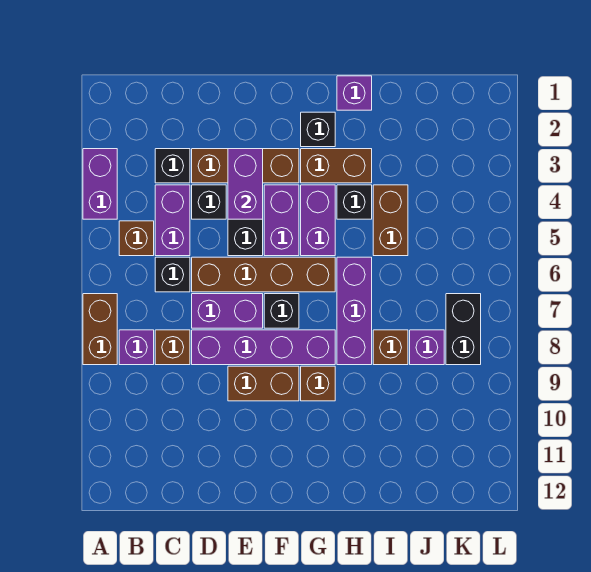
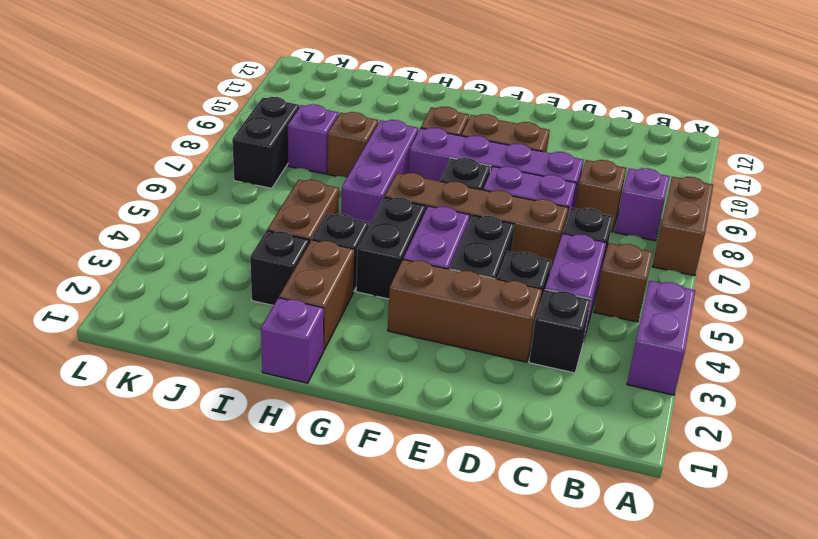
purple 1x2 brick [228,149,263,219] -> none
black 1x1 brick [301,112,335,147] -> black 1x1 brick moved to [250,230,309,306]
brown 1x2 brick [301,149,372,183] -> brown 1x2 brick turned to [279,240,355,351]
purple 1x2 brick [301,185,335,256] -> black 1x2 brick [356,197,426,299]

